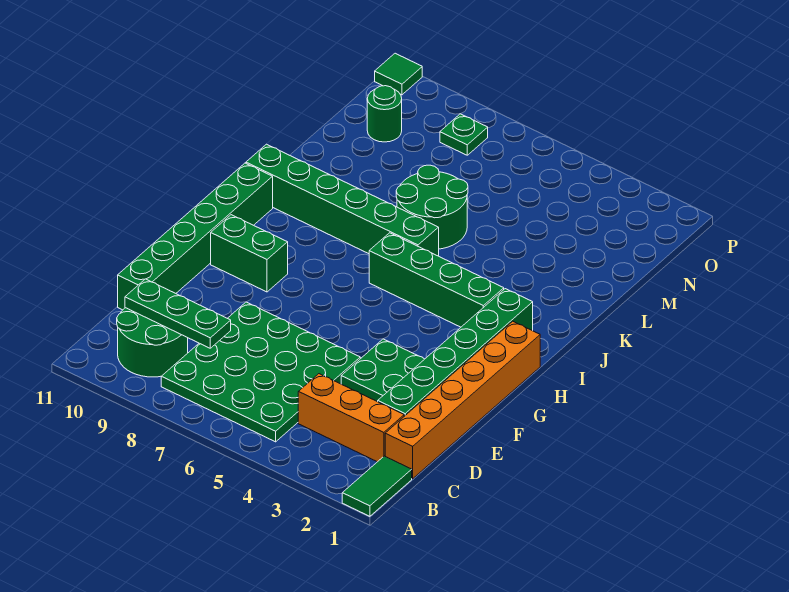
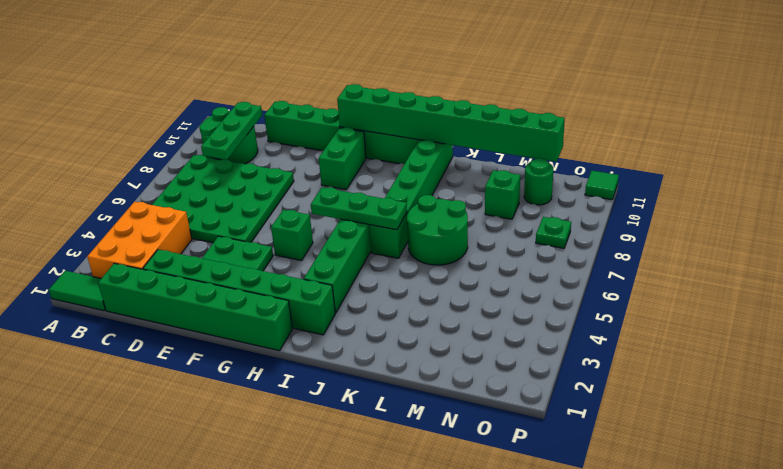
orange 1x6 brick [385,321,540,479] -> green 1x6 brick [98,263,292,351]
orange 1x3 brick [298,374,404,462] -> orange 2x3 brick [87,202,192,278]
none -> green 1x1 brick [271,210,313,261]
none -> green 1x8 brick [337,84,565,162]
none -> green 1x3 plate [311,187,407,230]
none -> green 1x1 brick [485,170,520,219]

